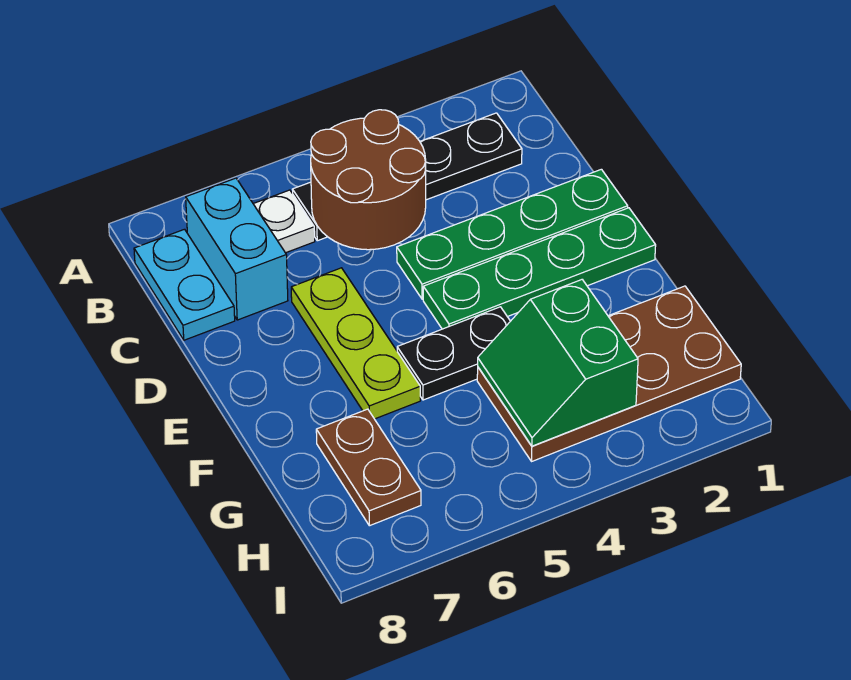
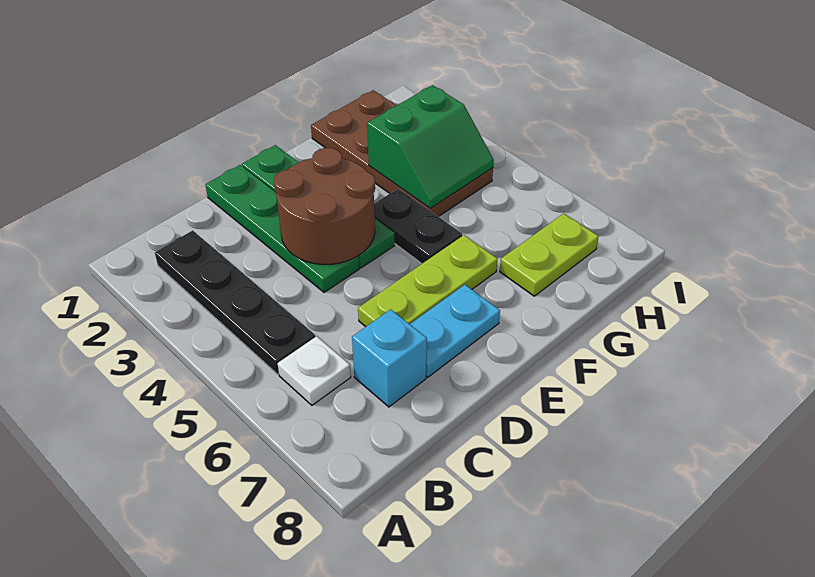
brown 2x2 round brick [311,110,426,250] -> brown 2x2 round brick moved to [274,148,375,265]
cyan 1x2 brick [186,178,288,320] -> cyan 1x1 brick [352,309,427,407]
cyan 1x2 plate [134,229,235,340] -> cyan 1x2 plate moved to [410,285,500,377]
brown 1x2 plate [316,409,421,526] -> lime 1x2 plate [500,214,599,296]

